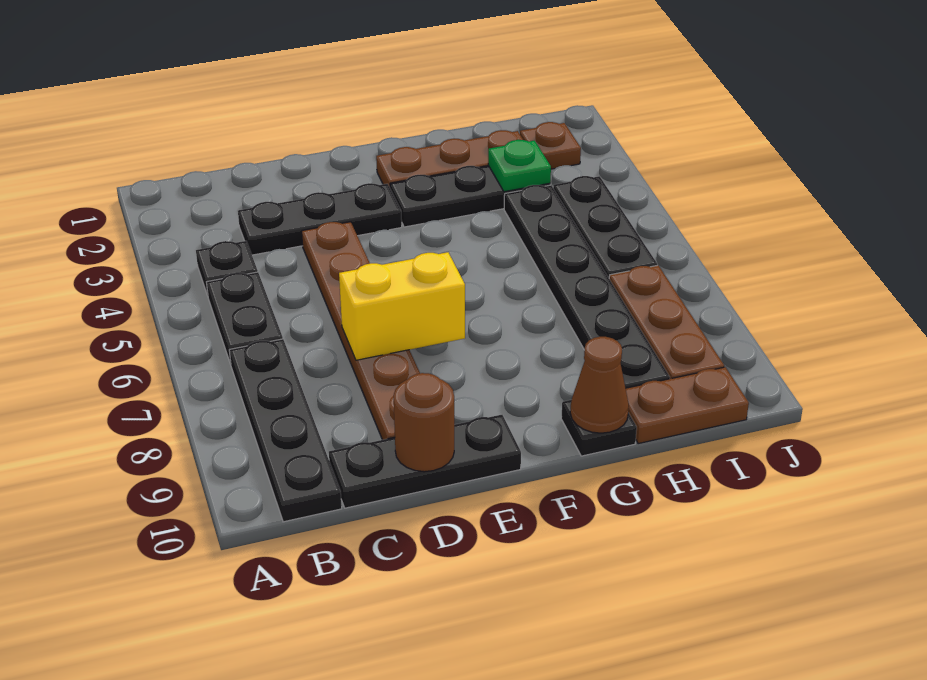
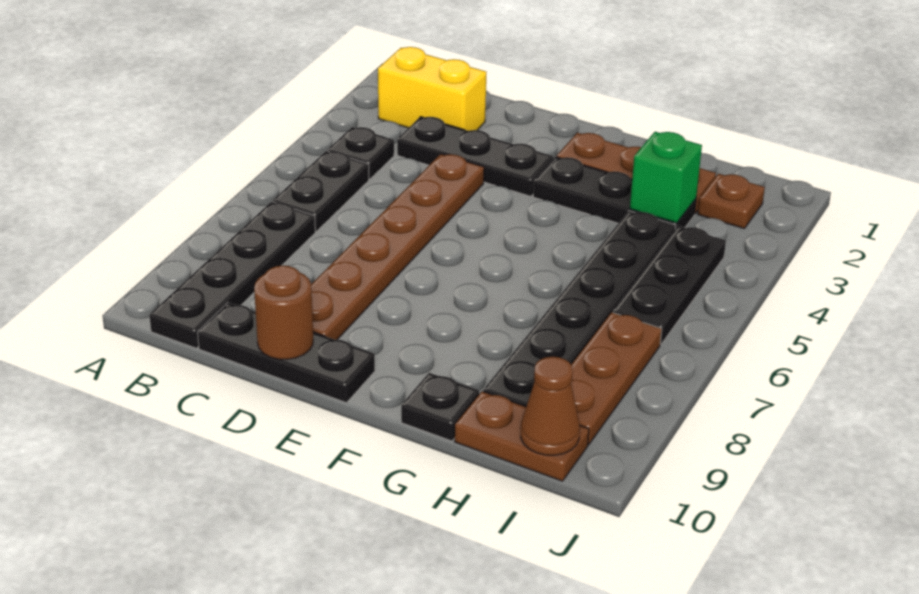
yellow 1x2 brick [339,252,465,360] -> yellow 1x2 brick moved to [378,47,486,131]
brown 1x1 cone [570,337,629,433] -> brown 1x1 cone moved to [521,357,580,455]
green 1x1 plate [488,140,551,192] -> green 1x1 brick [630,132,702,223]

